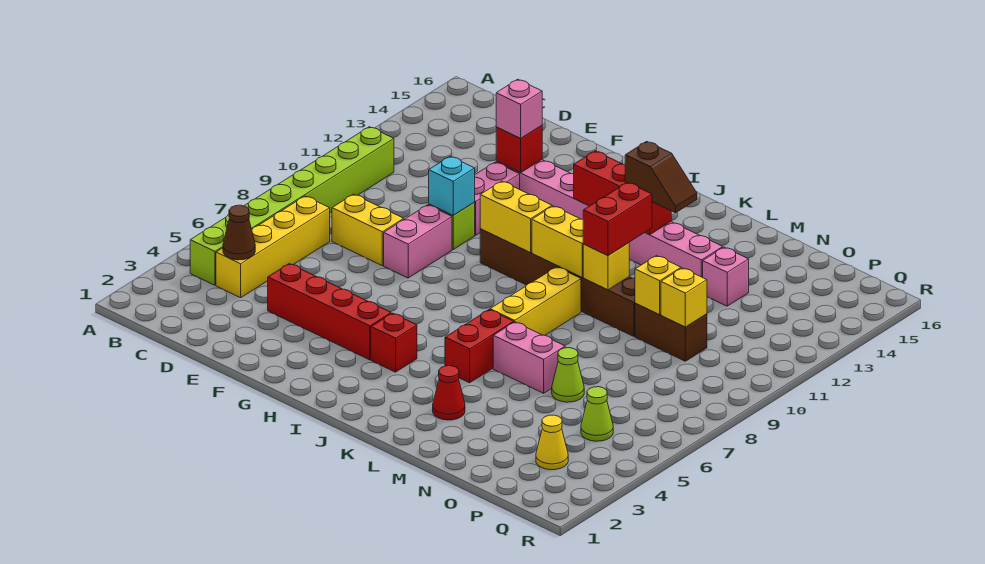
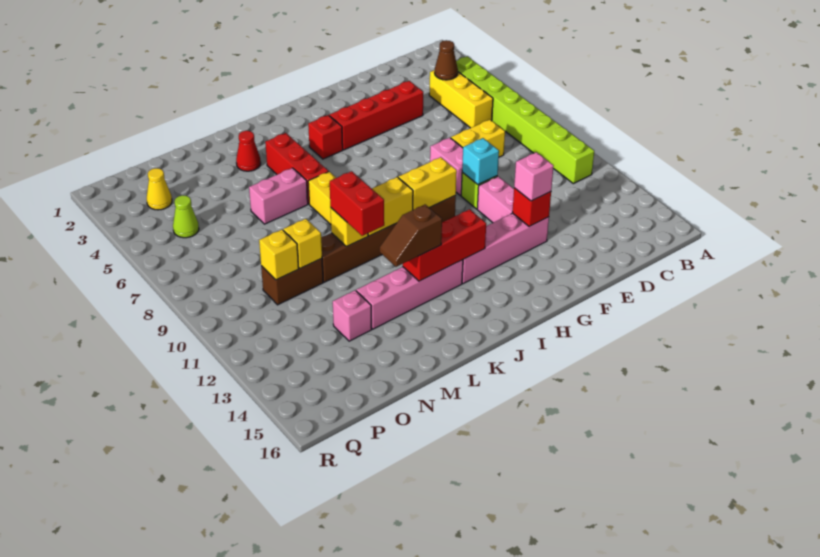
yellow 1x4 brick [216,196,330,298] -> yellow 1x3 brick [429,70,493,128]
red 1x2 brick [445,310,514,383] -> red 1x3 brick [265,133,329,204]
lime 1x1 cone [552,348,584,402] -> none

